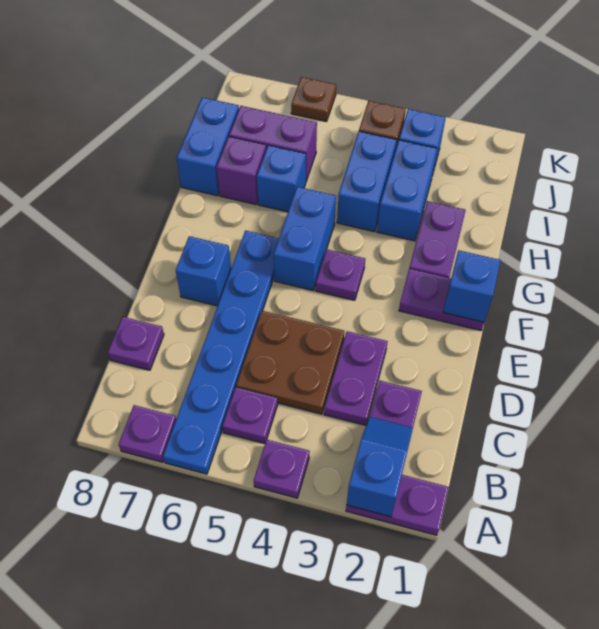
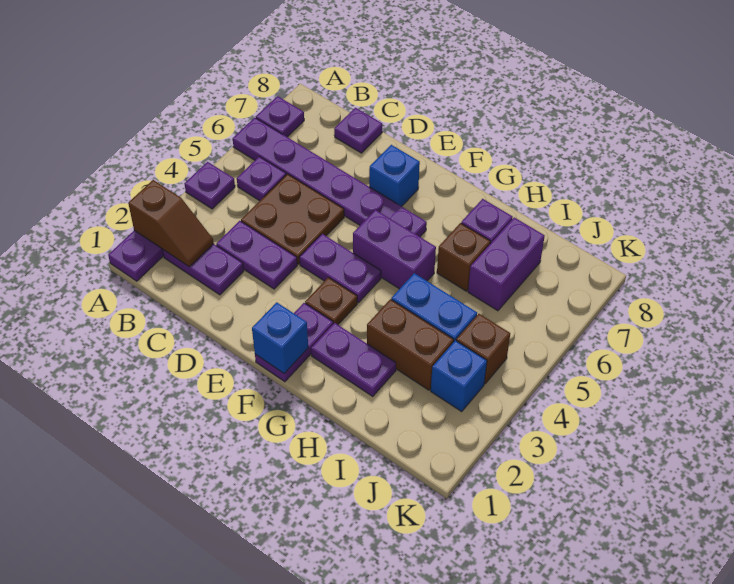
blue 1x2 slope [347,417,413,517] -> brown 1x2 slope [128,180,214,267]
blue 1x6 plate [163,231,279,474] -> purple 1x6 plate [233,118,427,237]
purple 1x1 plate [316,249,365,300] -> purple 1x2 plate [299,234,381,303]
blue 1x2 brick [274,187,336,290] -> purple 1x2 brick [353,210,436,289]
blue 1x2 brick [377,140,437,241] -> brown 1x2 brick [367,299,454,390]
blue 1x1 brick [257,145,306,212] -> brown 1x1 brick [437,223,490,291]
blue 1x2 brick [177,97,239,196] -> none
brown 1x1 plate [291,77,336,122] -> brown 1x1 plate moved to [305,277,357,325]

